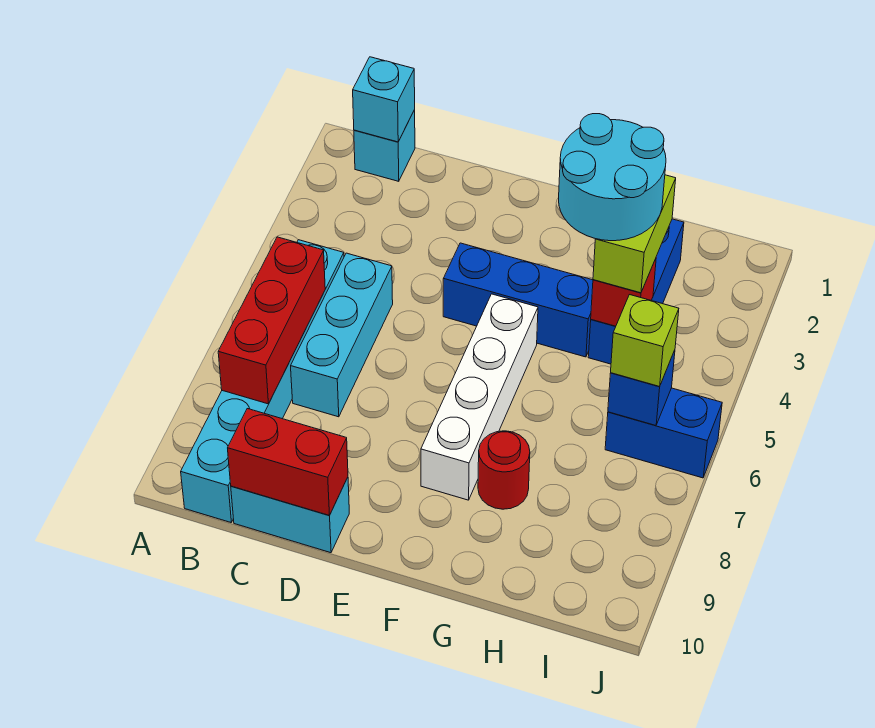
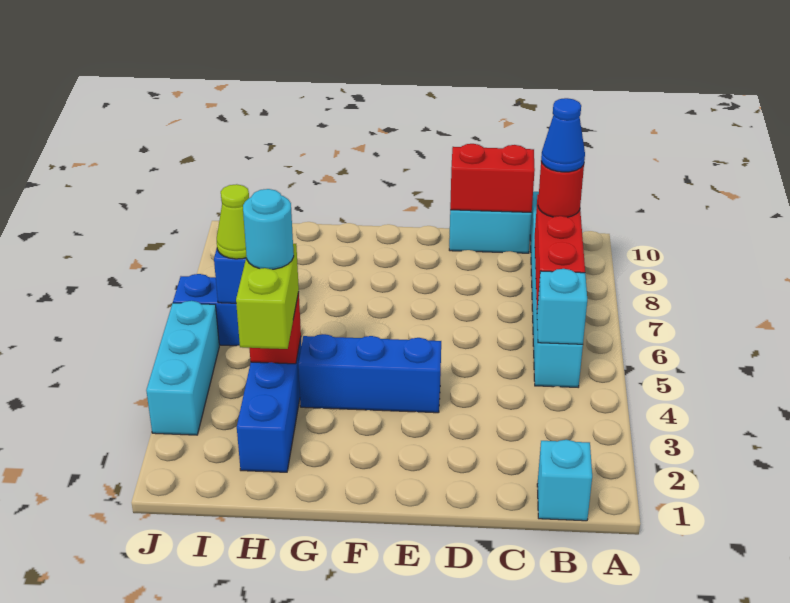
cyan 1x1 brick [353,57,415,142] -> cyan 1x1 brick moved to [537,269,587,344]
none -> blue 1x1 cone [541,98,585,172]
cyan 1x3 brick [291,253,393,417] -> cyan 1x3 brick moved to [146,301,219,435]
white 1x4 brick [421,294,538,500] -> none
cyan 2x2 round brick [559,114,666,241] -> cyan 1x1 round brick [243,189,294,269]
red 1x1 round brick [478,431,530,509] -> red 1x1 round brick moved to [538,161,584,217]
lime 1x1 brick [611,295,679,386] -> lime 1x1 cone [217,184,249,259]

